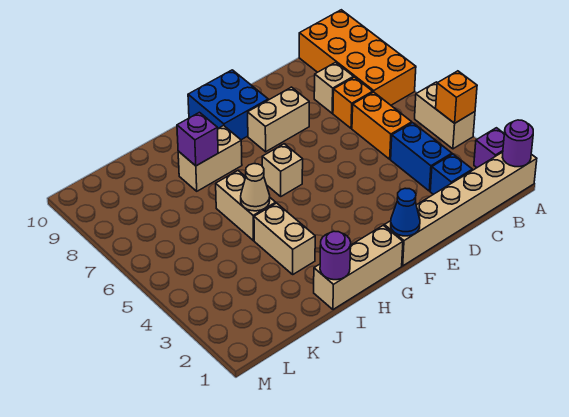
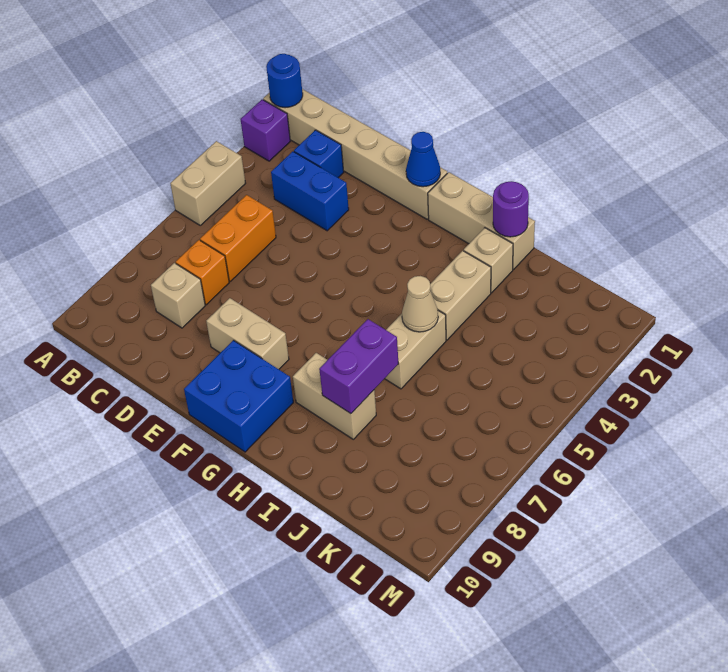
purple 1x1 round brick [502,120,533,167] -> blue 1x1 round brick [266,54,303,108]
orange 1x1 brick [436,71,477,123] -> none
orange 2x4 brick [299,10,416,105] -> none
blue 1x2 brick [391,123,452,191] -> blue 1x2 brick turned to [271,151,349,231]
tan 1x1 brick [262,144,303,196] -> tan 1x1 brick moved to [464,228,513,293]
purple 1x1 brick [177,112,218,166] -> purple 1x2 brick [319,319,398,414]

